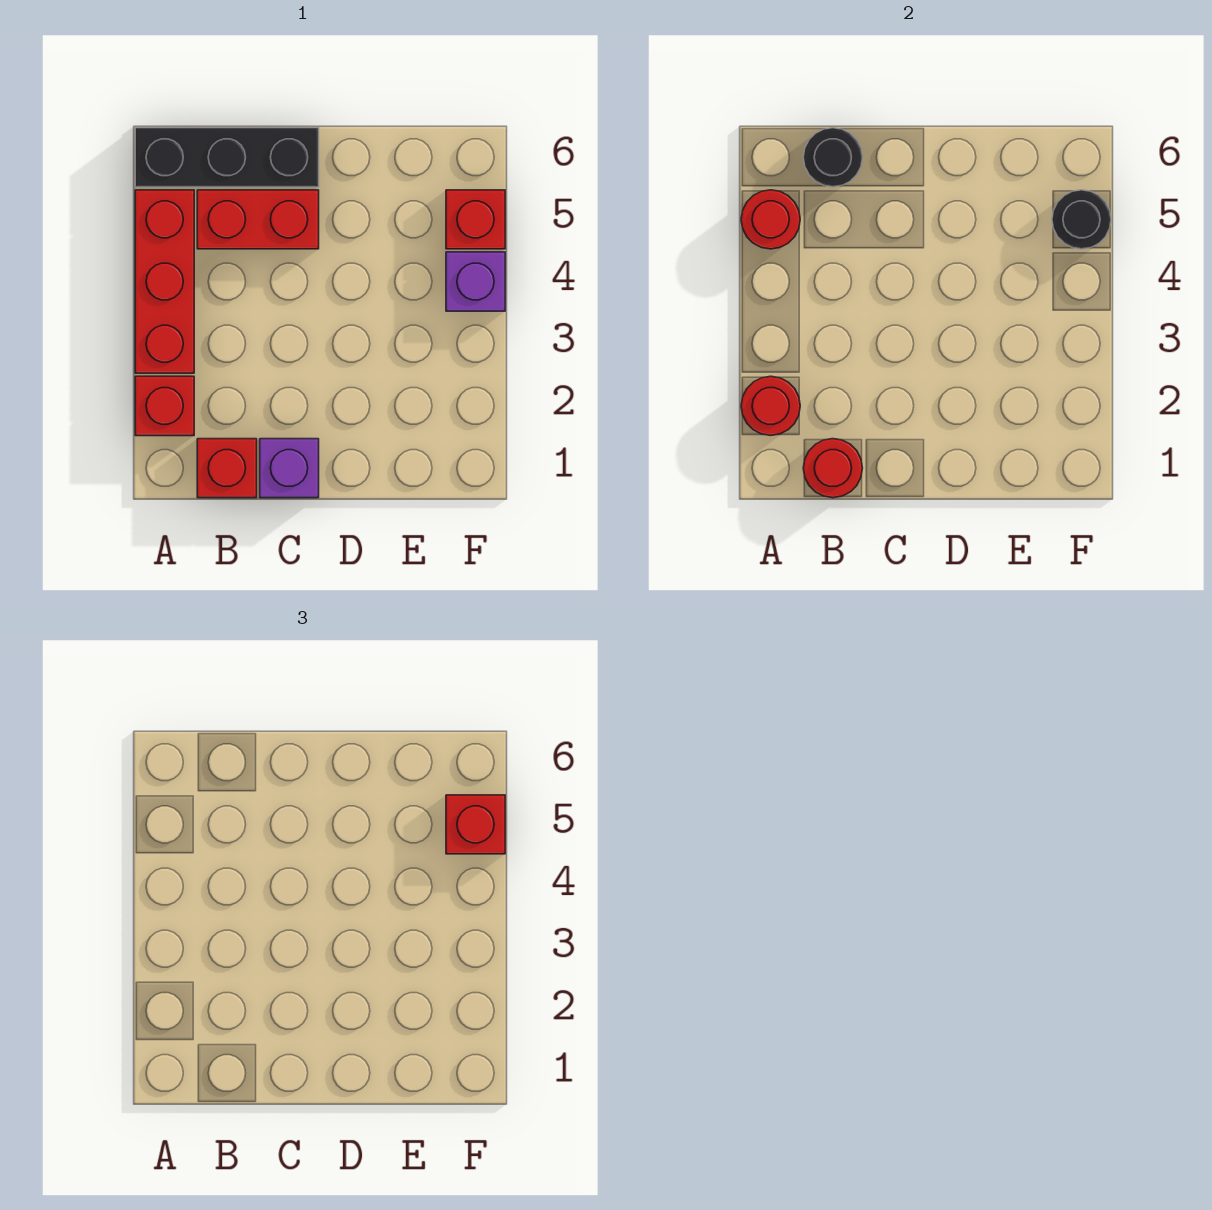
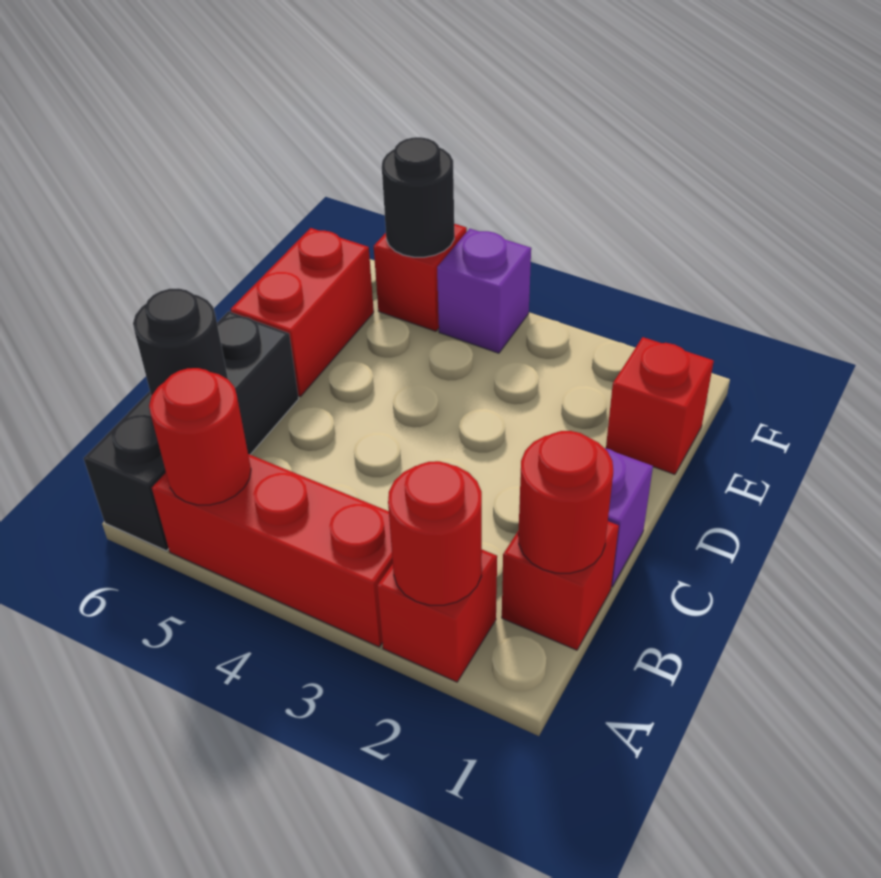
red 1x2 brick [197,190,319,249] -> red 1x2 brick moved to [231,228,374,397]
red 1x1 brick [446,795,505,854] -> red 1x1 brick moved to [606,337,714,474]

